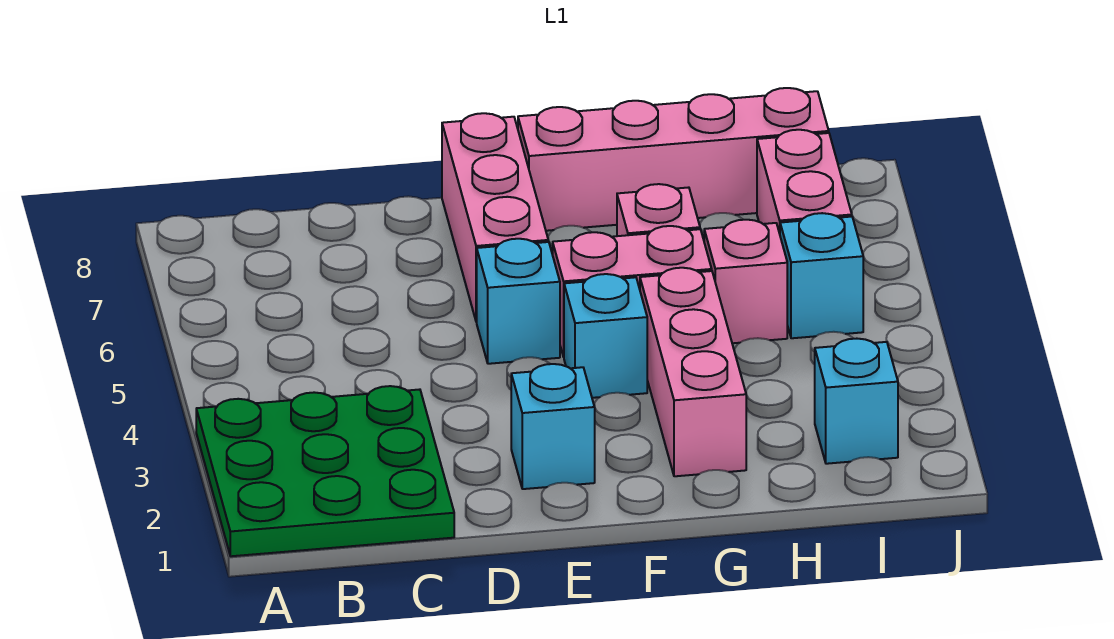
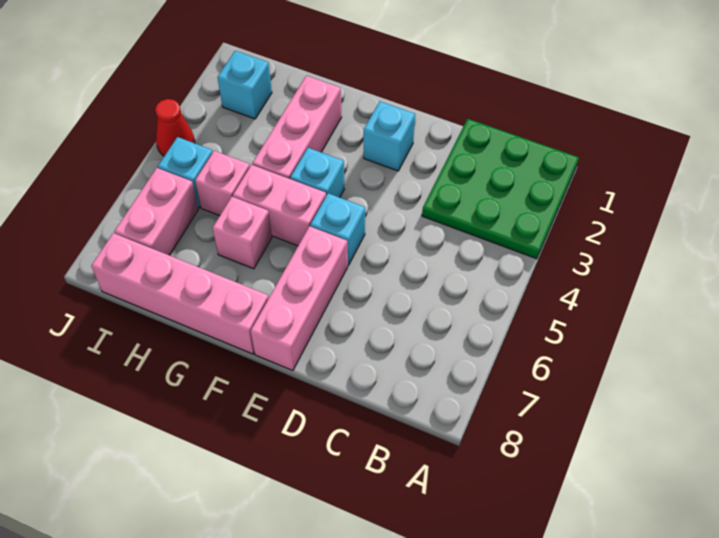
none -> red 1x1 cone [155,99,195,156]

